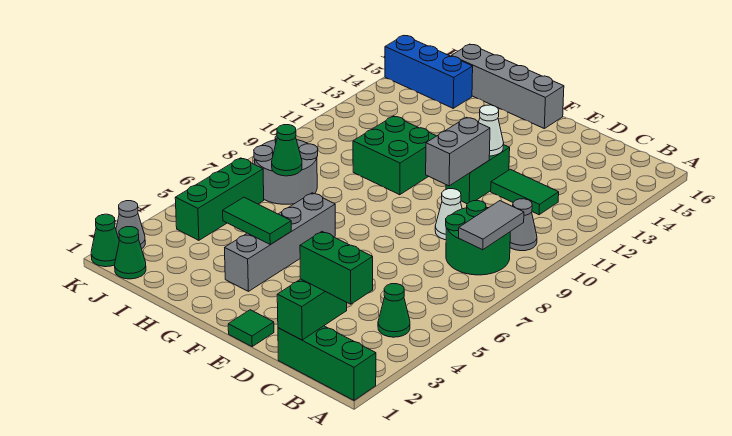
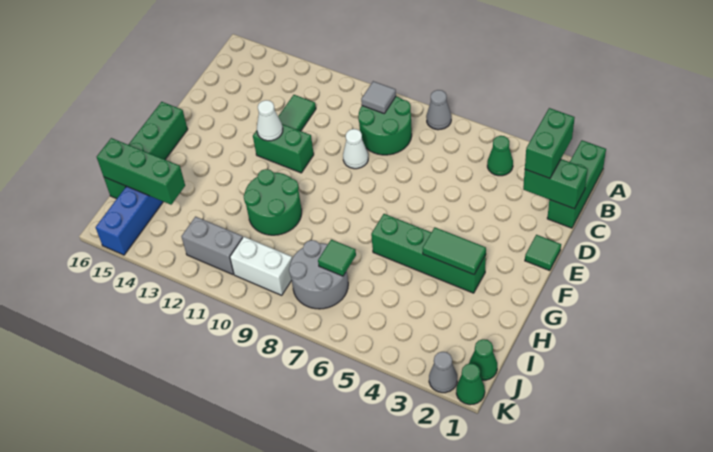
grey 1x2 tile [459,201,524,250] -> grey 1x1 tile [361,81,396,113]
grey 1x1 cone [510,199,537,251] -> grey 1x1 cone moved to [426,90,451,130]
grey 1x2 brick [426,117,490,186] -> grey 1x2 brick moved to [181,217,243,275]
grey 1x4 brick [451,44,564,128] -> green 1x4 brick [104,102,188,199]
grey 1x4 brick [225,193,335,291] -> green 1x4 brick [371,214,486,293]
green 1x2 tile [223,197,291,245] -> green 1x2 tile turned to [423,227,486,275]
green 2x2 brick [353,116,436,195] -> green 2x2 round brick [244,169,302,235]
green 1x1 cone [272,125,302,176] -> green 1x1 tile [318,239,356,276]
green 1x3 brick [175,158,264,240] -> green 1x3 brick moved to [97,138,185,205]
none -> white 1x2 brick [230,237,292,295]

